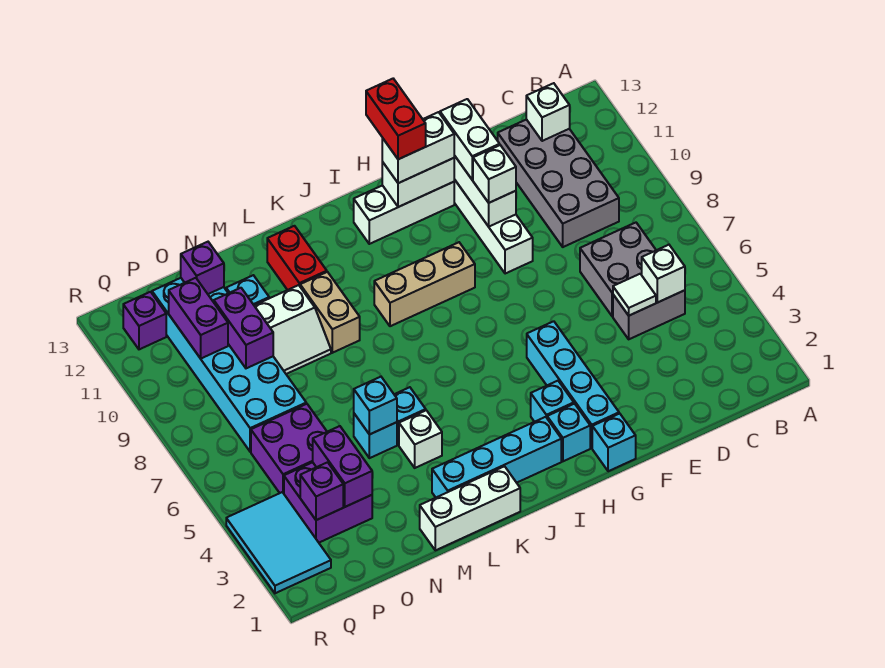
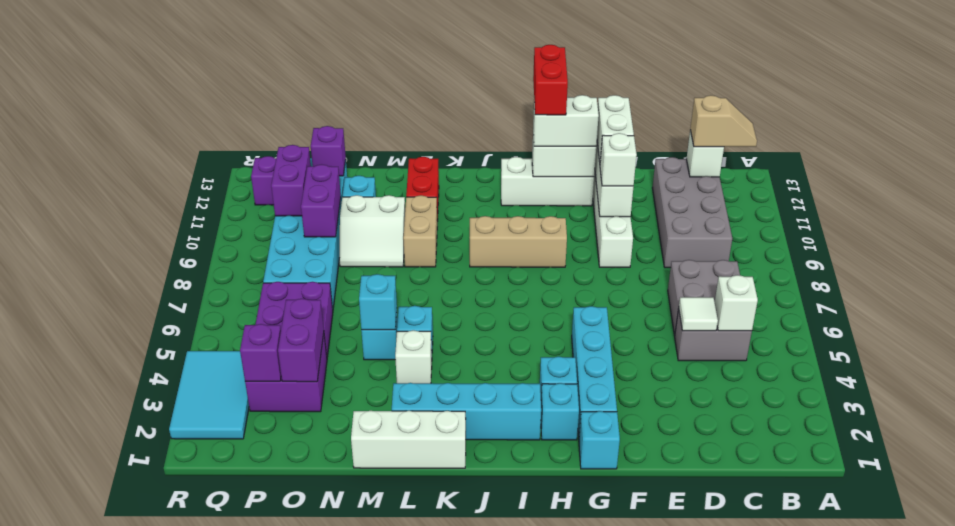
none -> tan 1x2 slope [690,95,757,147]

